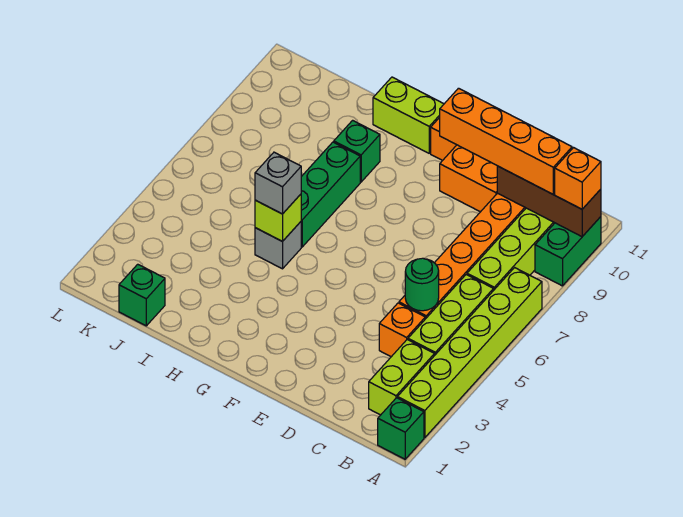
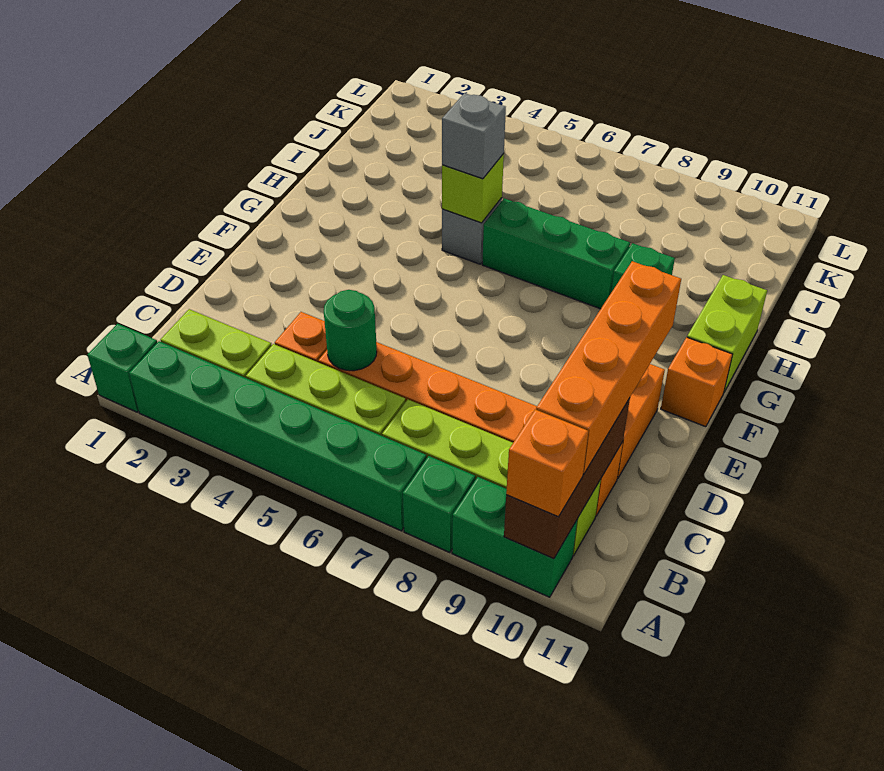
lime 1x6 brick [397,268,542,438] -> green 1x6 brick [129,341,426,531]
green 1x1 brick [119,264,165,326] -> green 1x1 brick moved to [403,456,475,552]

